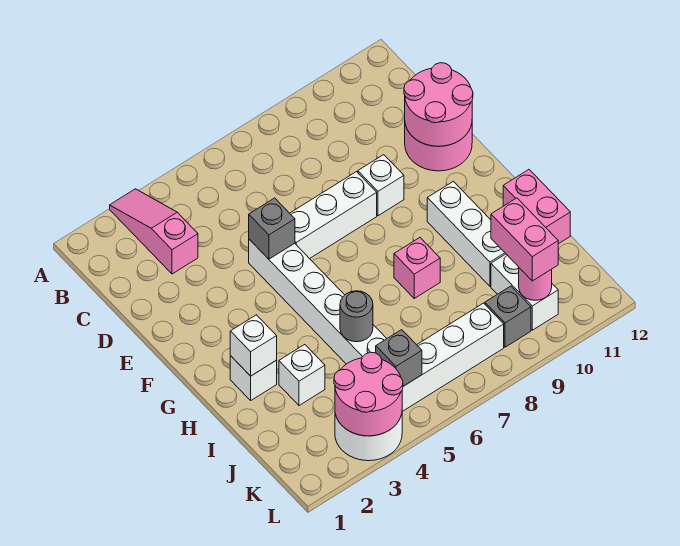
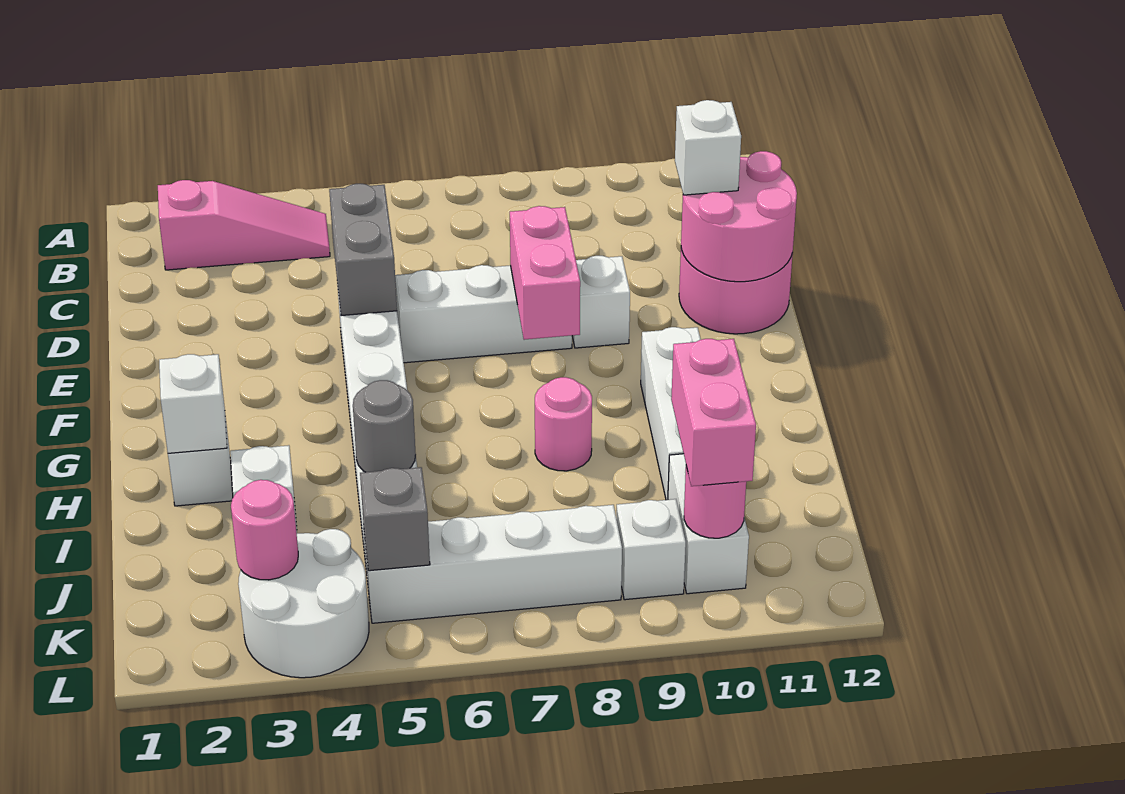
pink 1x3 slope [110,189,198,274] -> pink 1x3 slope turned to [158,180,330,270]
none -> white 1x1 brick [675,100,741,195]
grey 1x1 brick [249,198,295,259] -> grey 1x2 brick [329,184,397,316]
pink 1x1 brick [394,238,440,298] -> pink 1x1 round brick [535,377,592,471]
pink 1x2 brick [503,170,570,244] -> pink 1x2 brick moved to [510,206,580,340]
pink 2x2 round brick [334,352,403,436] -> pink 1x1 round brick [231,480,298,580]
grey 1x1 brick [485,286,531,347] -> white 1x1 brick [616,499,686,600]

